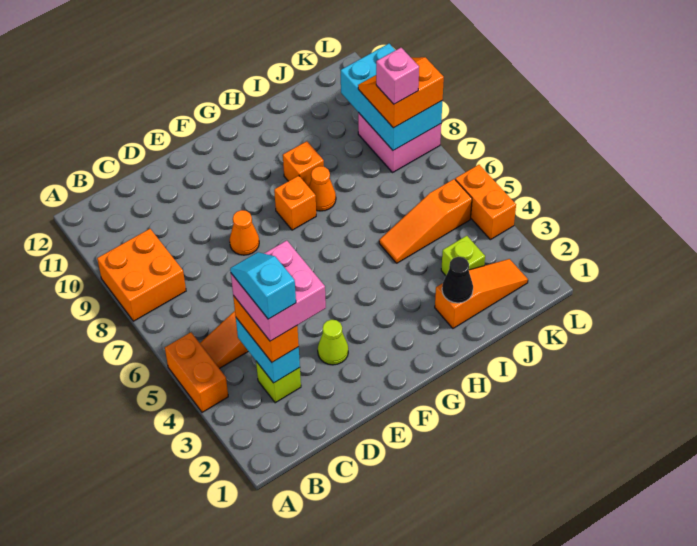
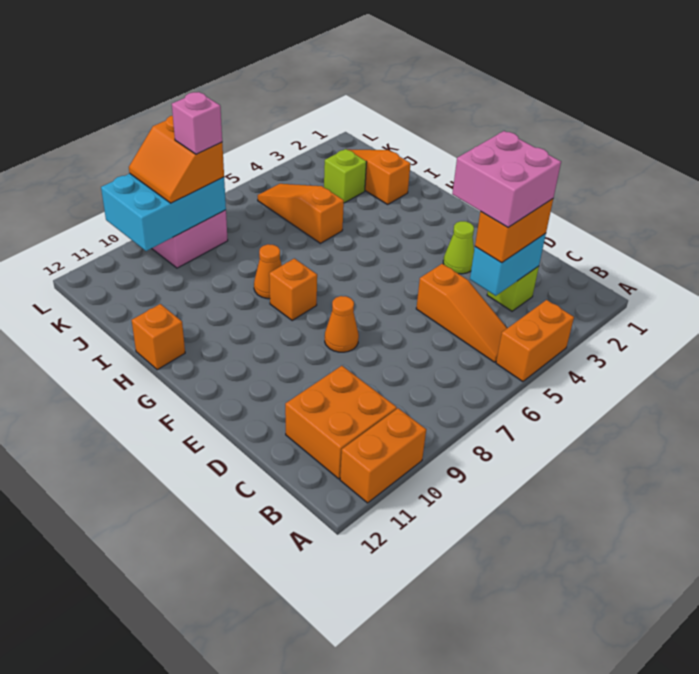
orange 2x2 brick [97,229,186,321] -> orange 2x2 brick moved to [285,366,397,479]
cyan 1x2 slope [230,252,296,319] -> none
orange 1x1 brick [283,141,324,187] -> orange 1x1 brick moved to [132,304,185,370]
black 1x1 cone [442,257,473,303] -> none
orange 1x3 slope [379,179,472,263] -> orange 1x3 slope turned to [258,184,344,243]
orange 1x2 brick [455,165,516,240] -> orange 1x2 brick moved to [340,408,426,503]

